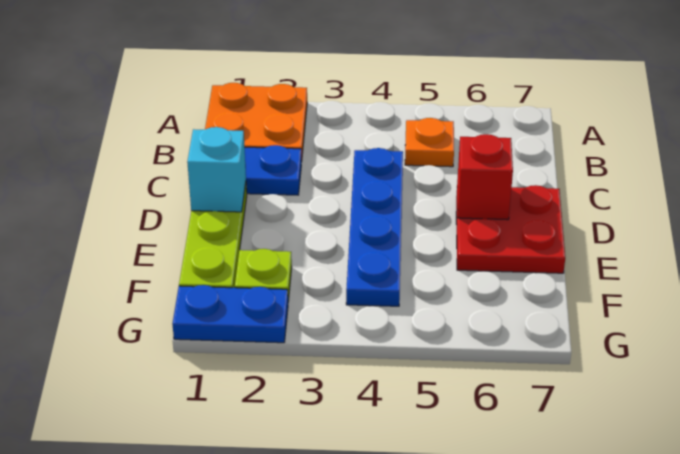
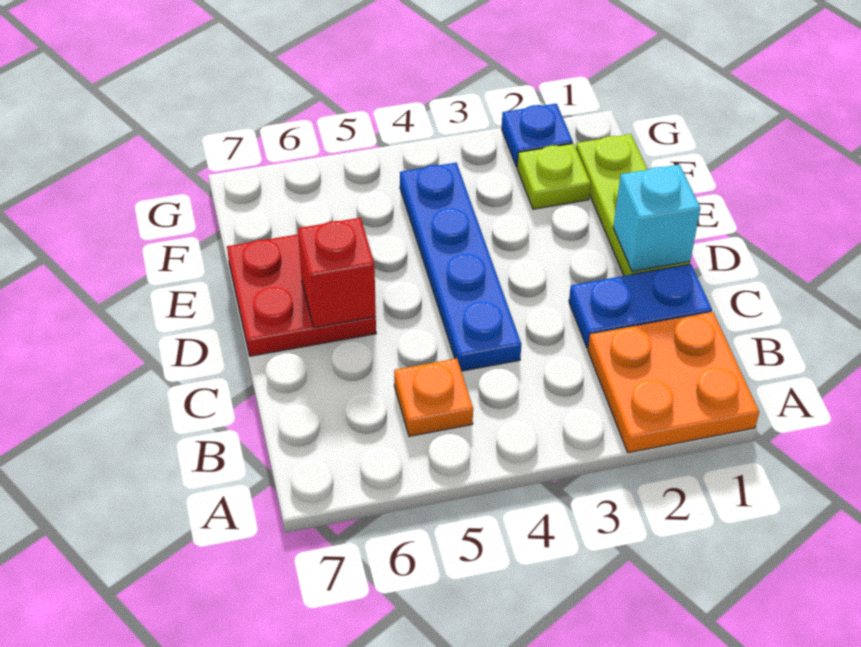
blue 1x2 plate [172,285,288,343] -> blue 1x1 plate [502,104,573,167]

